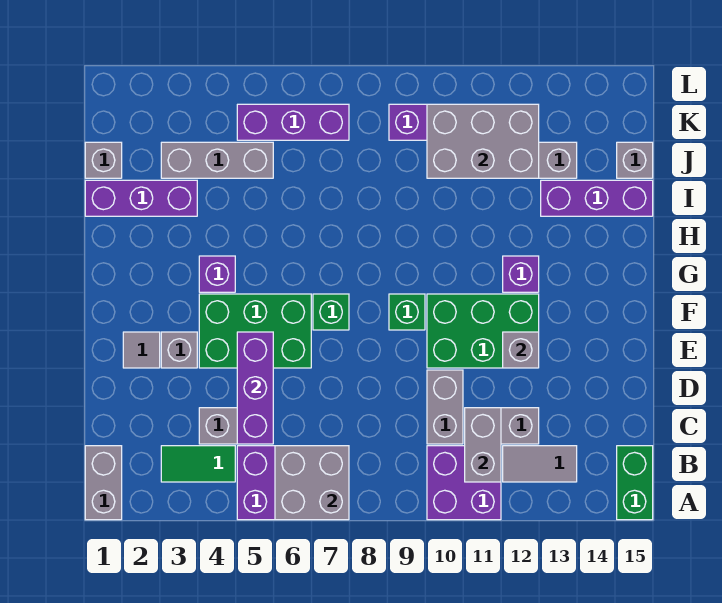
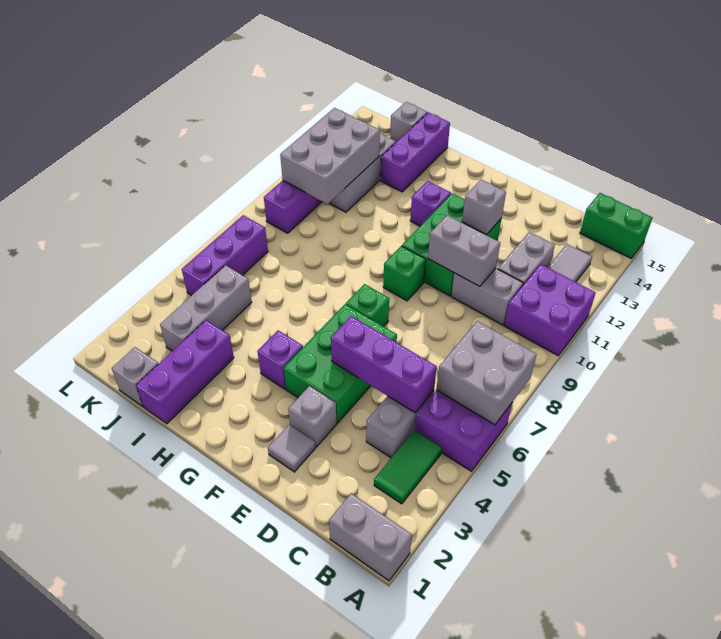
grey 1x2 brick [465,408,501,482] -> grey 1x2 brick moved to [428,215,500,287]

